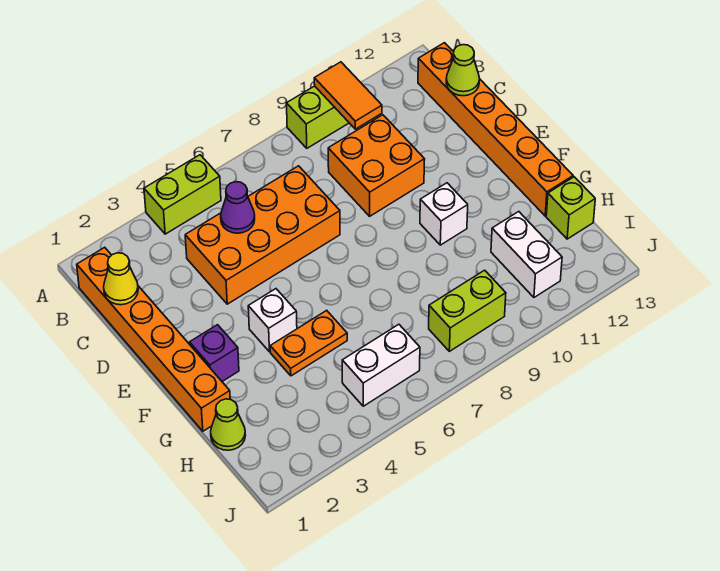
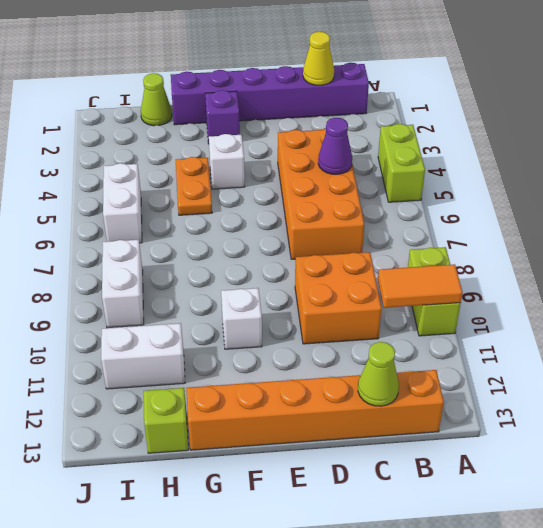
orange 1x6 brick [77,247,230,431] -> purple 1x6 brick [171,63,369,125]
lime 1x2 brick [429,270,506,351] -> white 1x2 brick [102,240,144,328]

